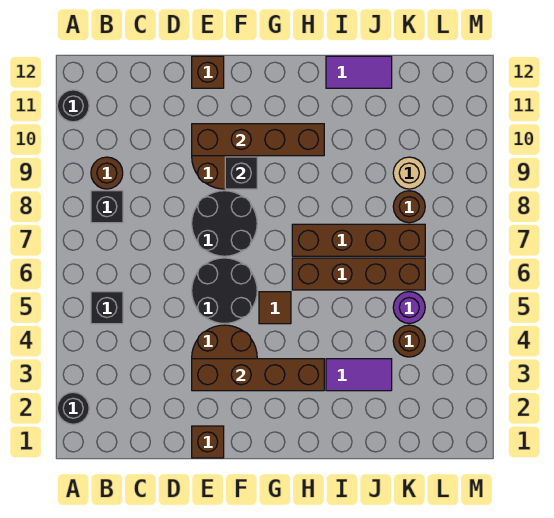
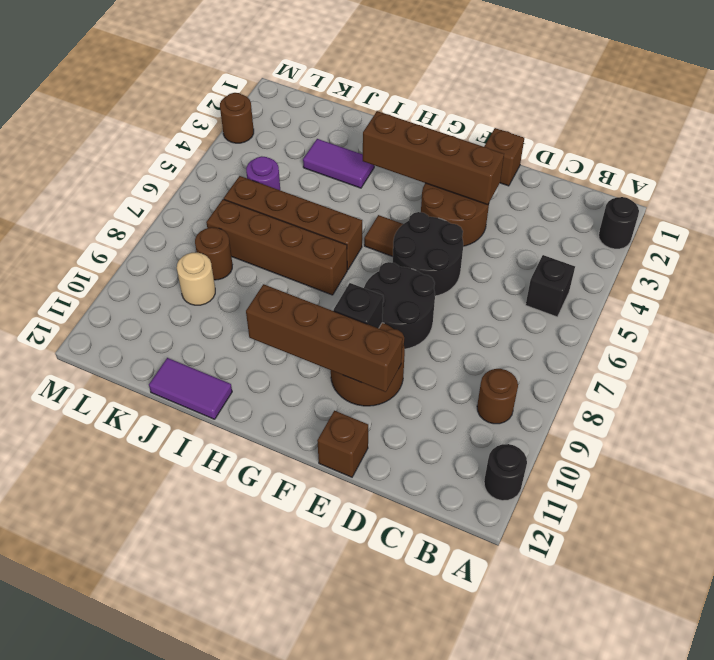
black 1x1 brick [91,191,123,223] -> none
brown 1x1 round brick [393,325,425,357] -> brown 1x1 round brick moved to [220,93,254,143]

